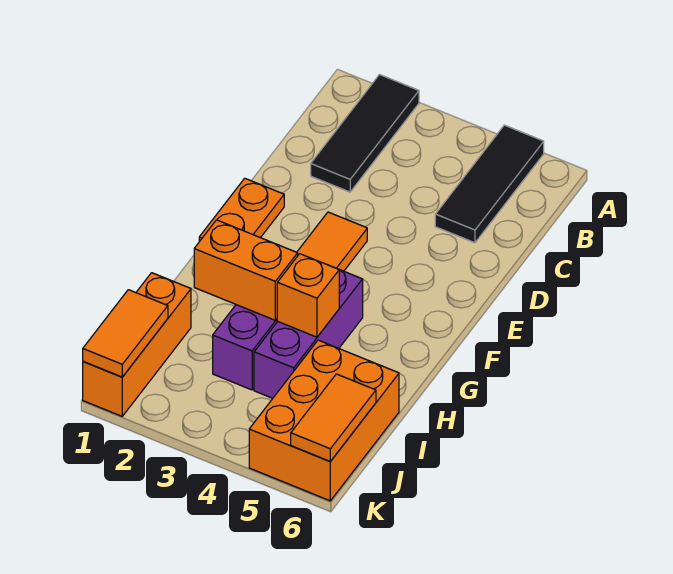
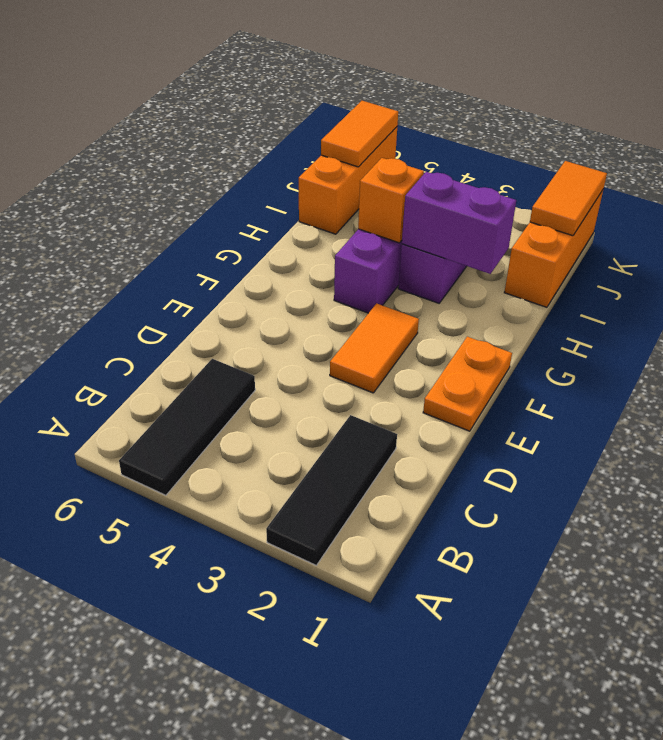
orange 1x2 brick [194,220,298,320] -> purple 1x2 brick [402,172,516,274]
orange 2x3 brick [249,340,399,501] -> orange 1x3 brick [299,127,397,234]

